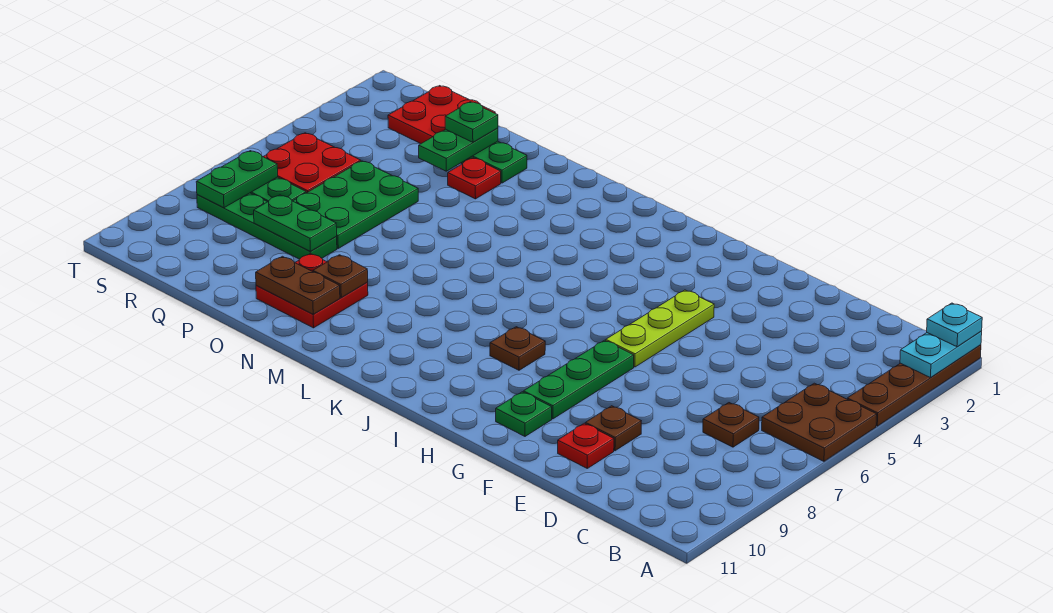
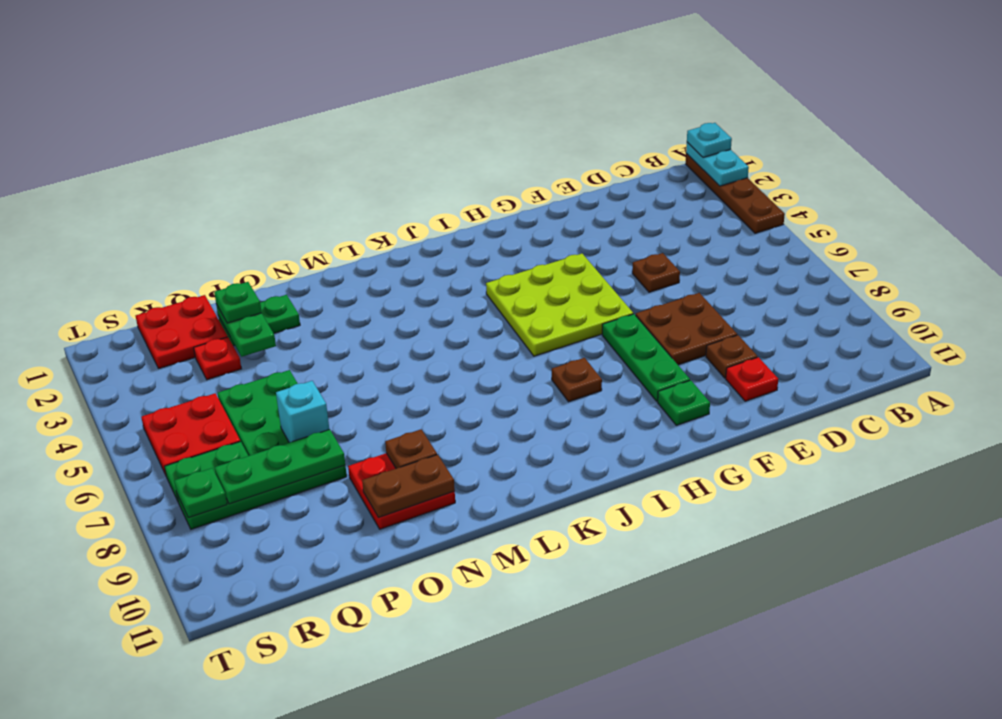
brown 2x2 plate [762,383,877,461] -> brown 2x2 plate moved to [636,293,737,365]
brown 1x1 plate [703,403,759,447] -> brown 1x1 plate moved to [632,253,680,292]
lime 1x3 plate [606,290,714,367] -> lime 3x3 plate [486,254,633,356]
red 1x1 plate [448,158,501,199] -> red 1x1 plate moved to [194,337,241,380]
none -> cyan 1x1 brick [276,381,329,443]
green 1x2 plate [254,195,337,251] -> green 1x3 plate [214,429,345,504]
green 1x2 plate [196,151,278,208] -> green 1x1 plate [174,468,227,518]

